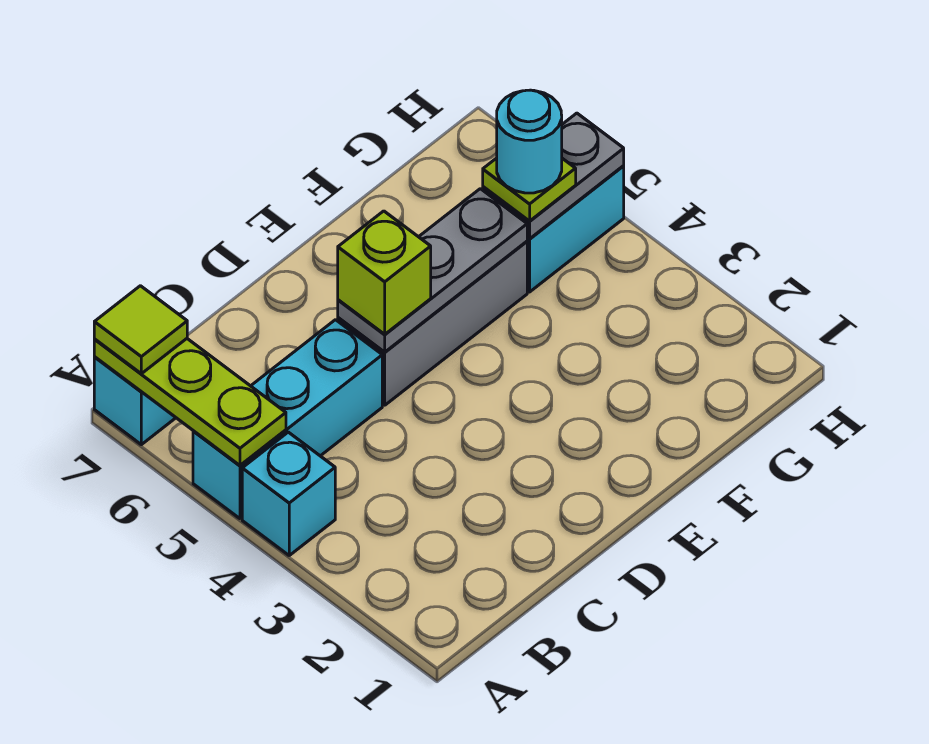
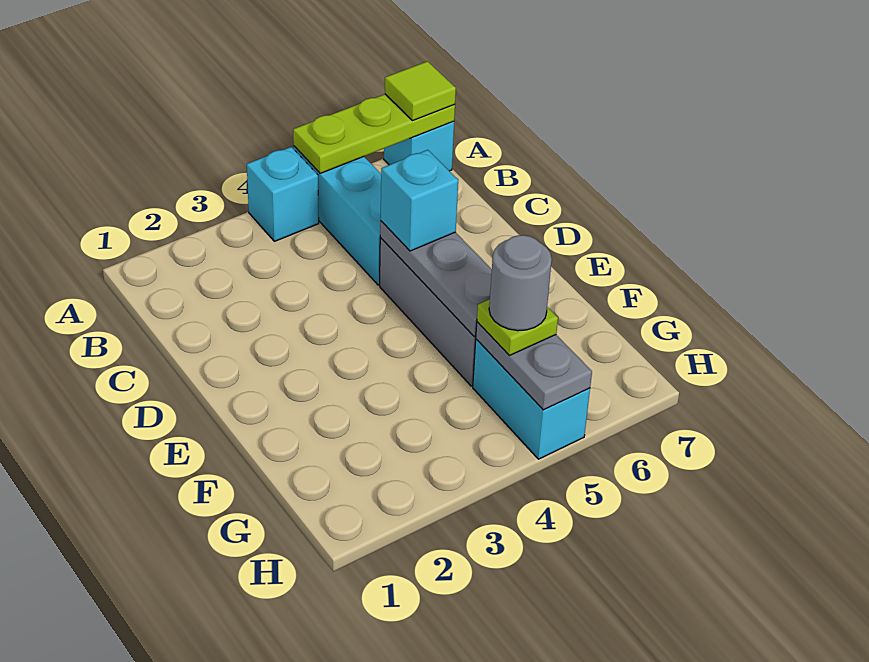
lime 1x1 brick [338,211,431,334] -> cyan 1x1 brick [381,150,458,251]
cyan 1x1 round brick [497,90,562,193] -> grey 1x1 round brick [489,235,552,331]

